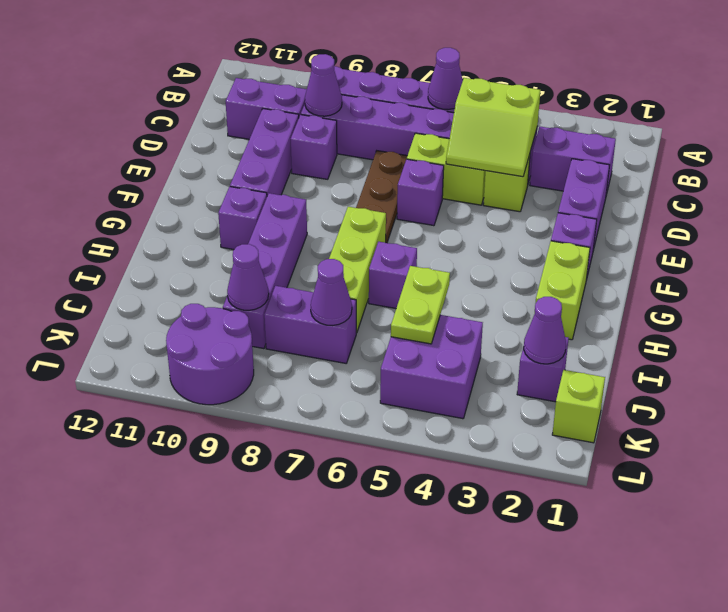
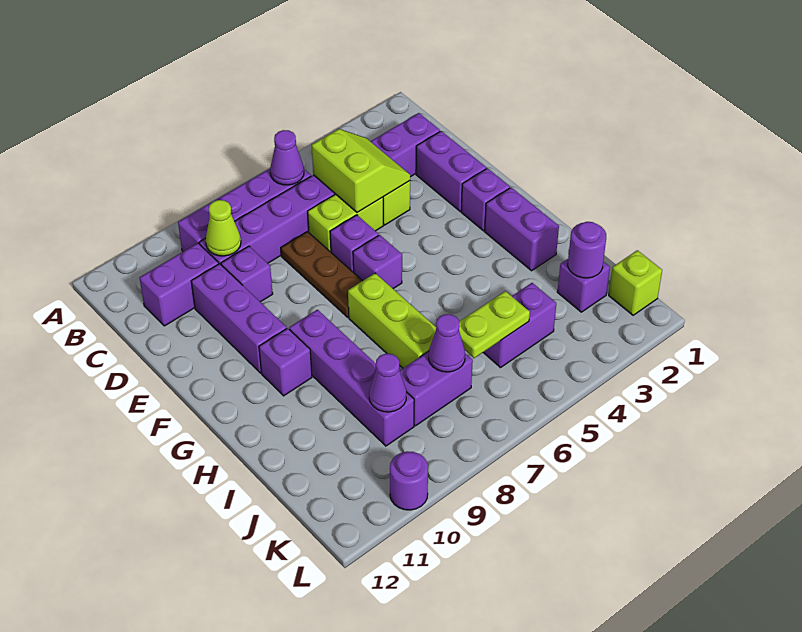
lime 2x2 slope [446,78,540,177] -> lime 2x2 slope turned to [312,129,410,212]
purple 1x1 cone [305,54,342,116] -> lime 1x1 cone [206,200,241,256]
lime 1x2 brick [536,241,590,340] -> purple 1x2 brick [485,187,559,271]
purple 1x1 brick [369,242,417,308] -> purple 1x1 brick moved to [353,235,402,289]
lime 1x2 plate [391,266,450,344] -> lime 1x2 plate turned to [459,291,530,358]
purple 1x1 cone [524,297,566,364] -> purple 1x1 round brick [568,222,606,278]
purple 2x2 brick [380,315,483,419] -> purple 1x2 brick [483,283,556,368]
purple 2x2 round brick [166,304,254,405] -> purple 1x1 round brick [390,451,428,510]

